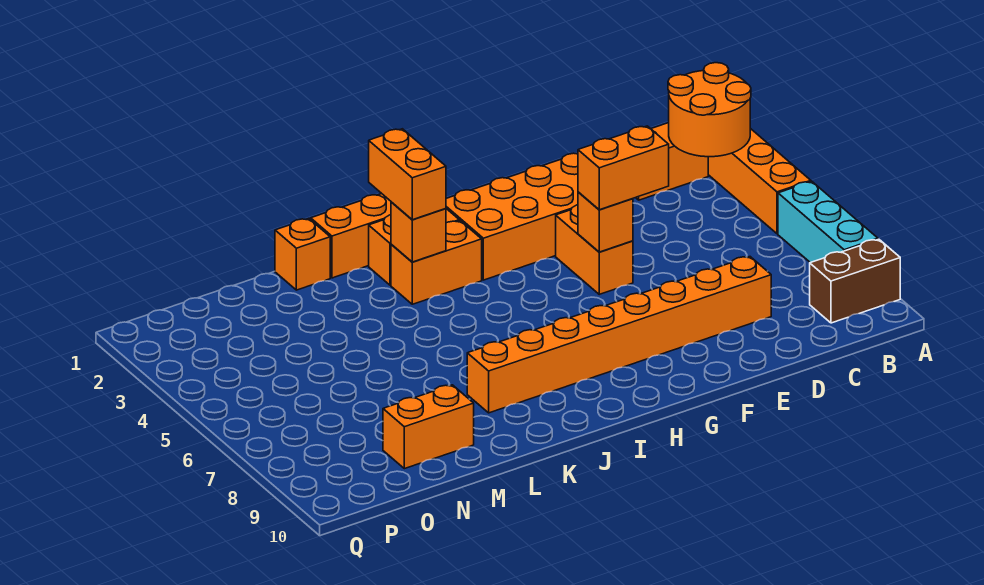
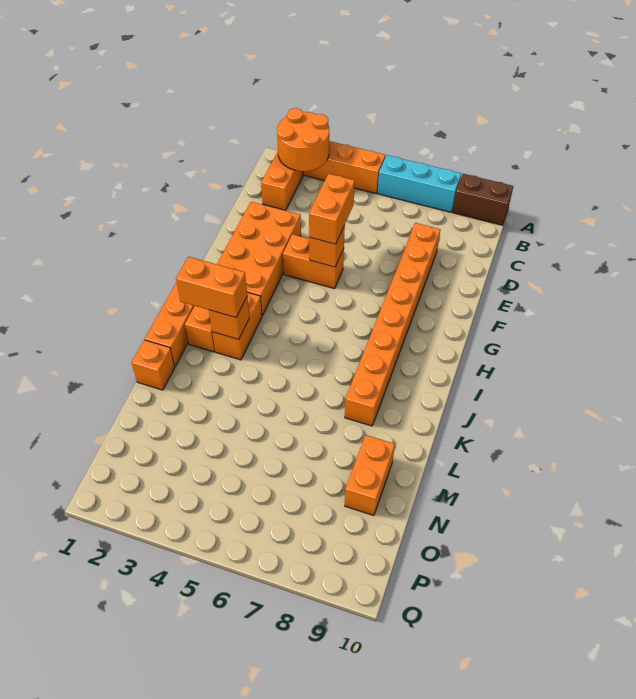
brown 1x2 brick [810,239,900,323] -> brown 1x2 brick turned to [453,174,513,225]

